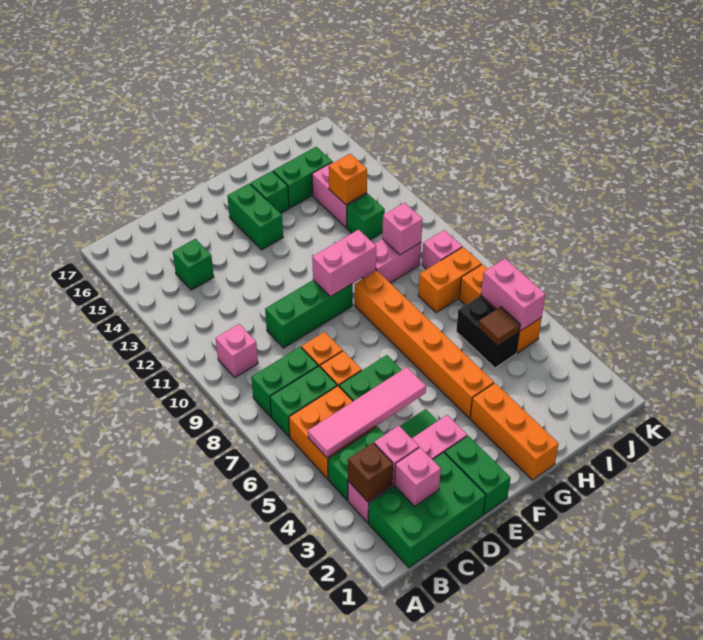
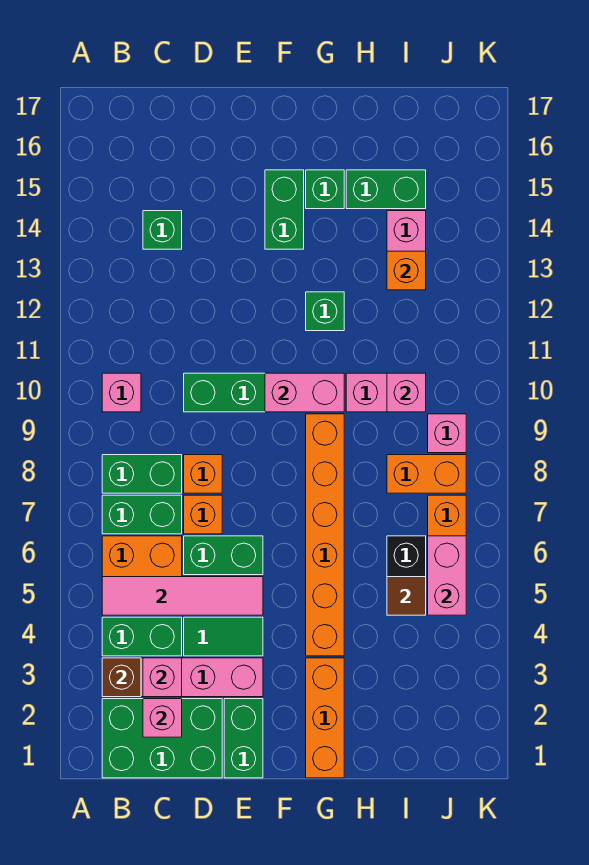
green 1x1 brick [347,194,385,240] -> green 1x1 brick moved to [306,292,344,331]

